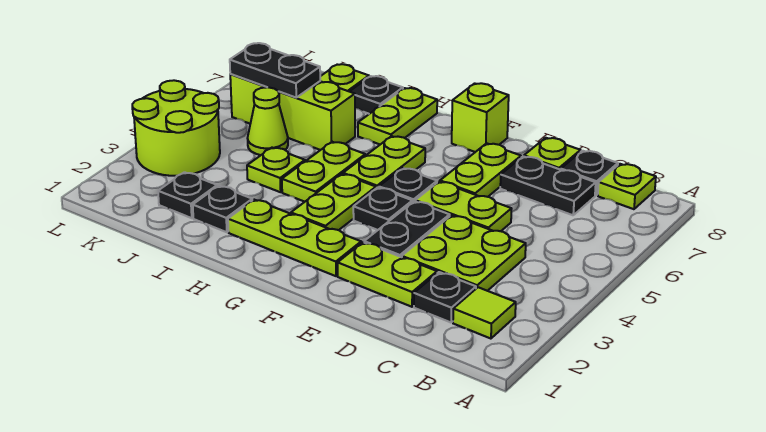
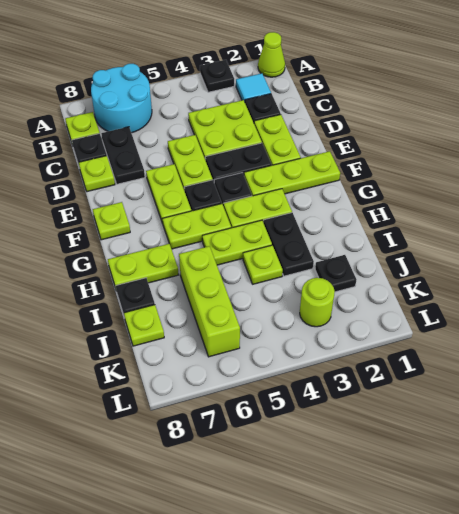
none -> cyan 2x2 round brick [91,64,152,133]
lime 1x1 tile [453,287,516,339] -> cyan 1x1 tile [236,73,271,102]
lime 1x2 plate [440,143,521,197] -> lime 1x2 plate turned to [146,164,191,224]
lime 1x3 plate [228,200,361,276] -> lime 1x3 plate turned to [244,151,340,196]
lime 1x1 brick [452,83,509,152] -> lime 1x1 plate [93,202,130,240]
black 1x1 plate [193,186,252,232] -> black 1x1 plate moved to [200,60,234,92]
lime 1x1 cone [248,87,288,155] -> lime 1x1 cone moved to [258,32,285,77]
black 1x2 plate [230,43,320,97] -> black 1x2 plate moved to [264,213,314,276]
lime 2x2 round brick [132,80,220,176] -> lime 1x1 round brick [300,278,335,327]

